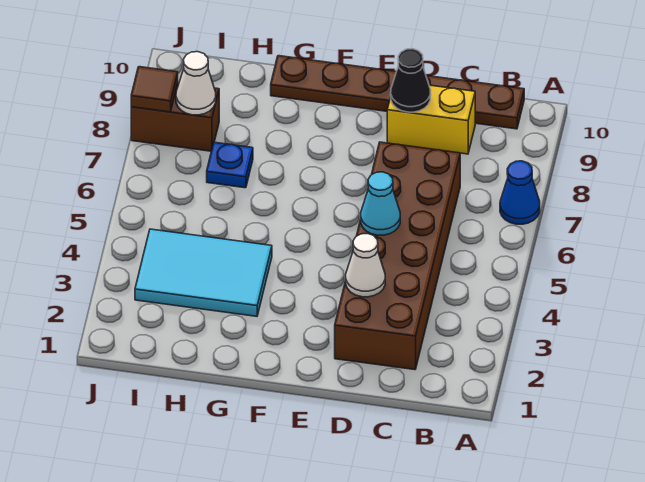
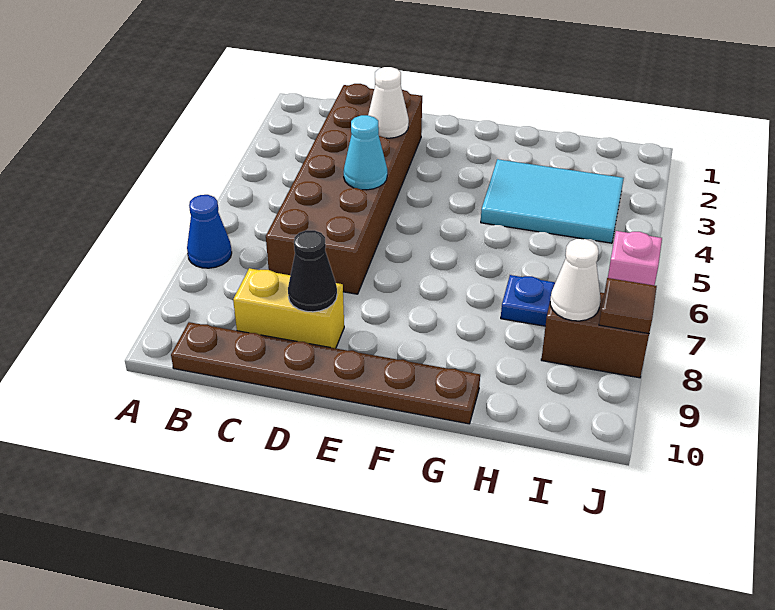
none -> pink 1x1 brick [608,231,662,285]

